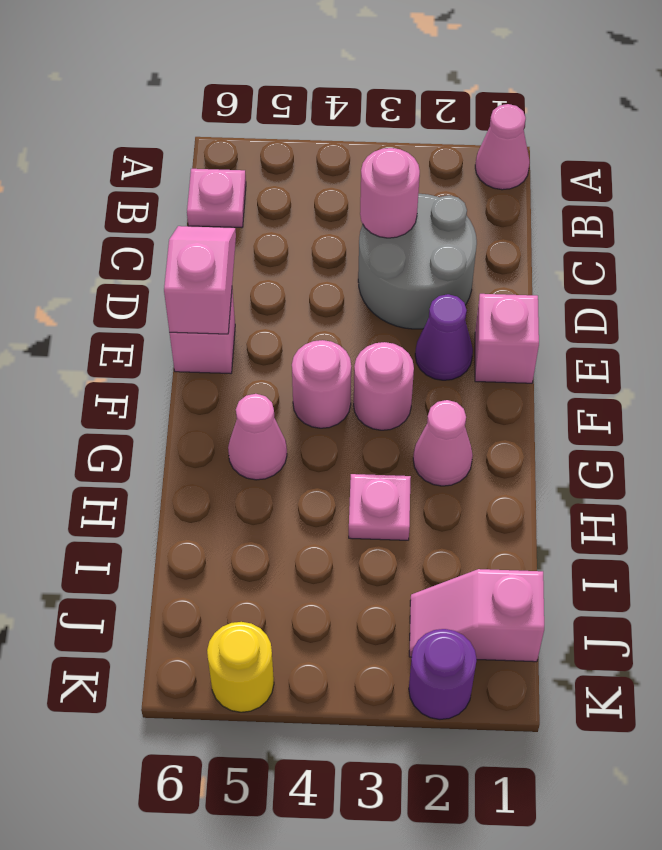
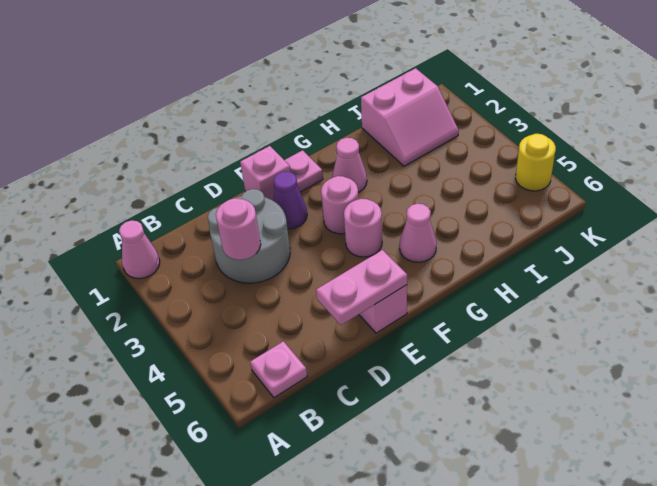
pink 1x2 slope [164,226,236,334] -> pink 1x2 plate [316,250,407,325]
pink 1x1 plate [349,474,411,540] -> pink 1x1 plate moved to [284,150,323,192]
pink 1x2 slope [409,569,544,662] -> pink 2x2 slope [361,68,459,166]
purple 1x1 round brick [409,629,477,719] -> none

